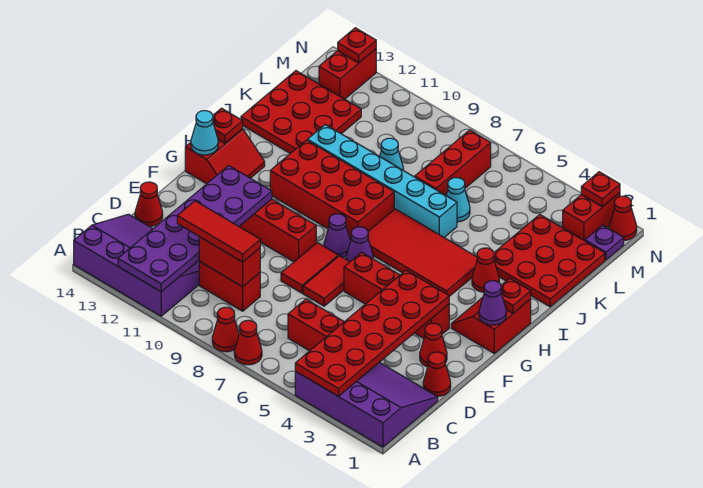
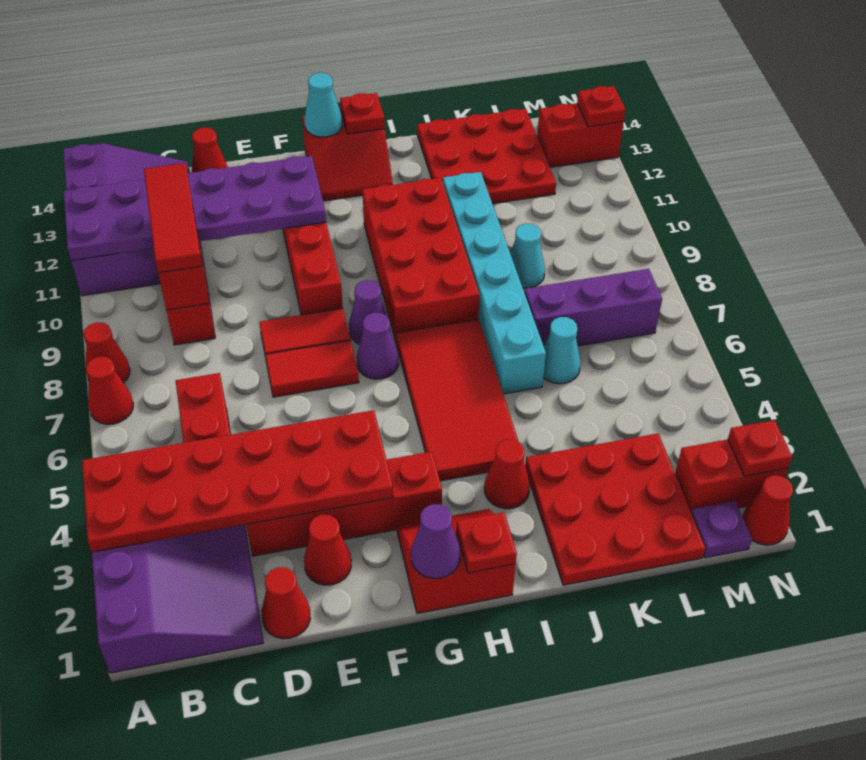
red 1x4 brick [344,252,449,338] -> red 1x4 brick turned to [246,452,442,556]
red 1x3 brick [415,130,491,195] -> purple 1x3 brick [525,269,662,346]

